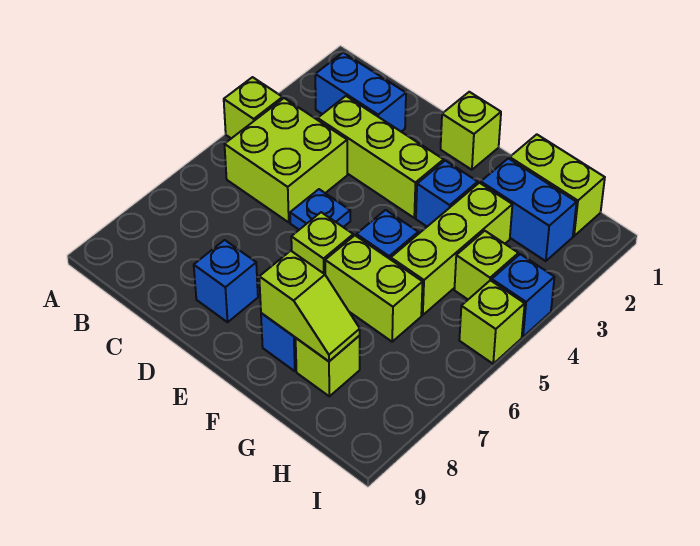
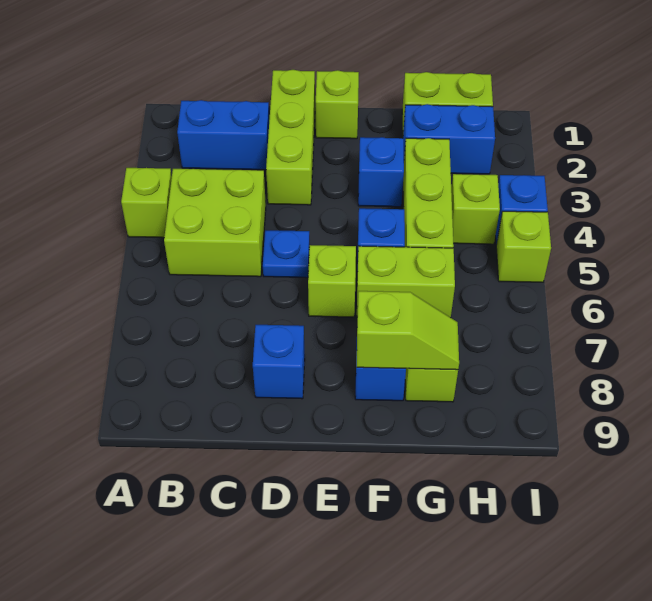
lime 1x3 brick [318,96,444,218] -> lime 1x3 brick turned to [266,70,315,205]

